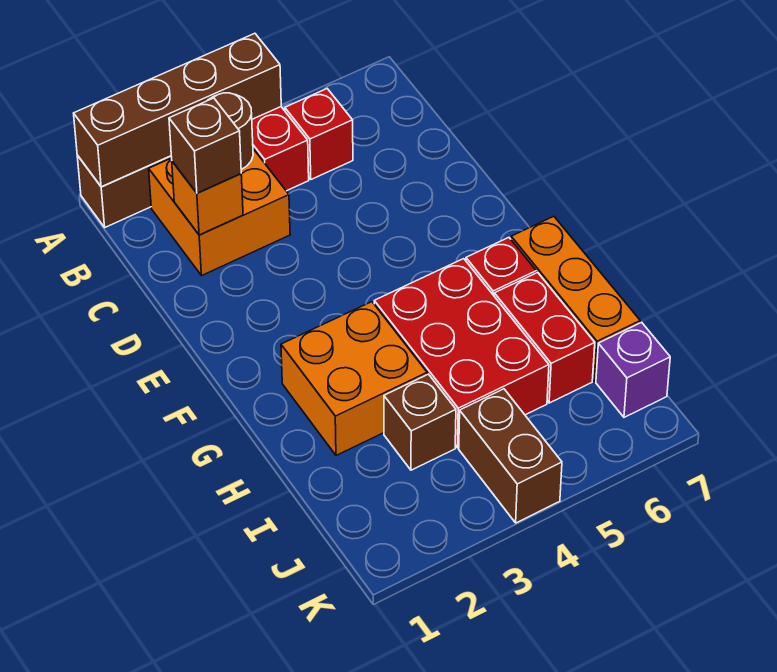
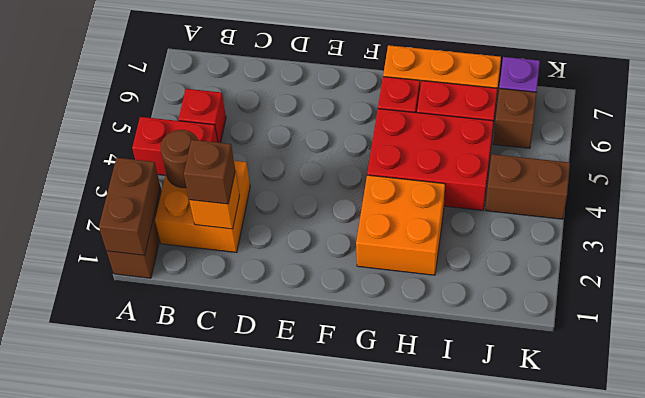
brown 1x4 brick [74,33,281,187] -> brown 1x2 brick [99,158,161,255]
brown 1x1 brick [384,374,456,470] -> brown 1x1 brick moved to [493,88,537,148]

